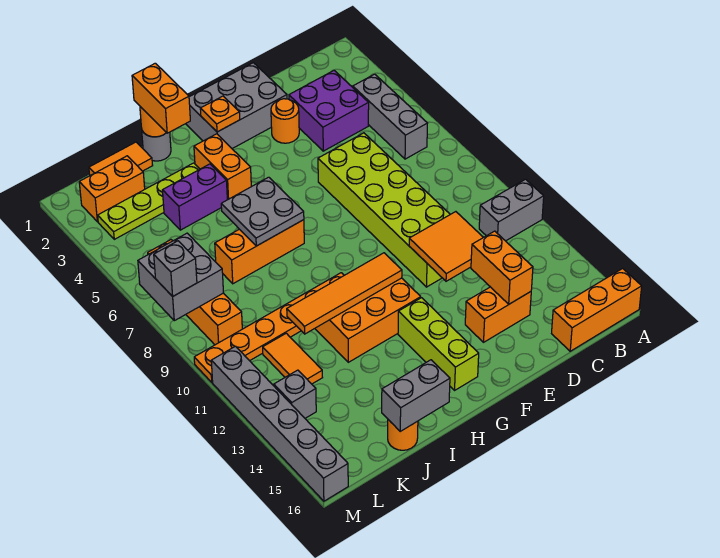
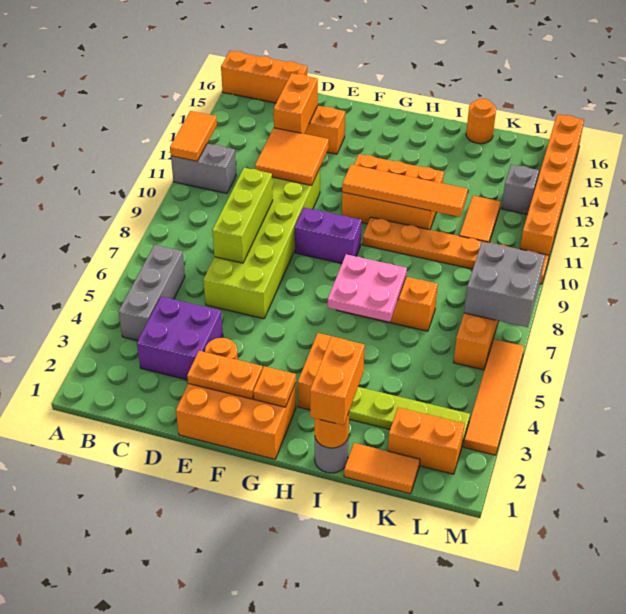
none -> orange 1x2 tile [170,111,217,161]
grey 2x3 brick [186,63,287,149] -> orange 2x3 brick [176,383,296,459]
none -> orange 1x2 plate [187,351,263,399]
lime 1x3 brick [398,298,479,390] -> lime 1x3 brick moved to [212,168,273,263]
grey 2x2 plate [221,177,304,246] -> pink 2x2 plate [328,254,407,322]
purple 1x2 brick [163,164,227,230] -> purple 1x2 brick moved to [295,208,362,263]
grey 1x2 brick [382,360,450,431] -> none
none -> orange 1x4 tile [464,339,524,455]
grey 1x1 brick [154,241,197,296] -> none
grey 1x6 brick [211,346,348,501] -> orange 1x6 brick [520,114,584,260]

